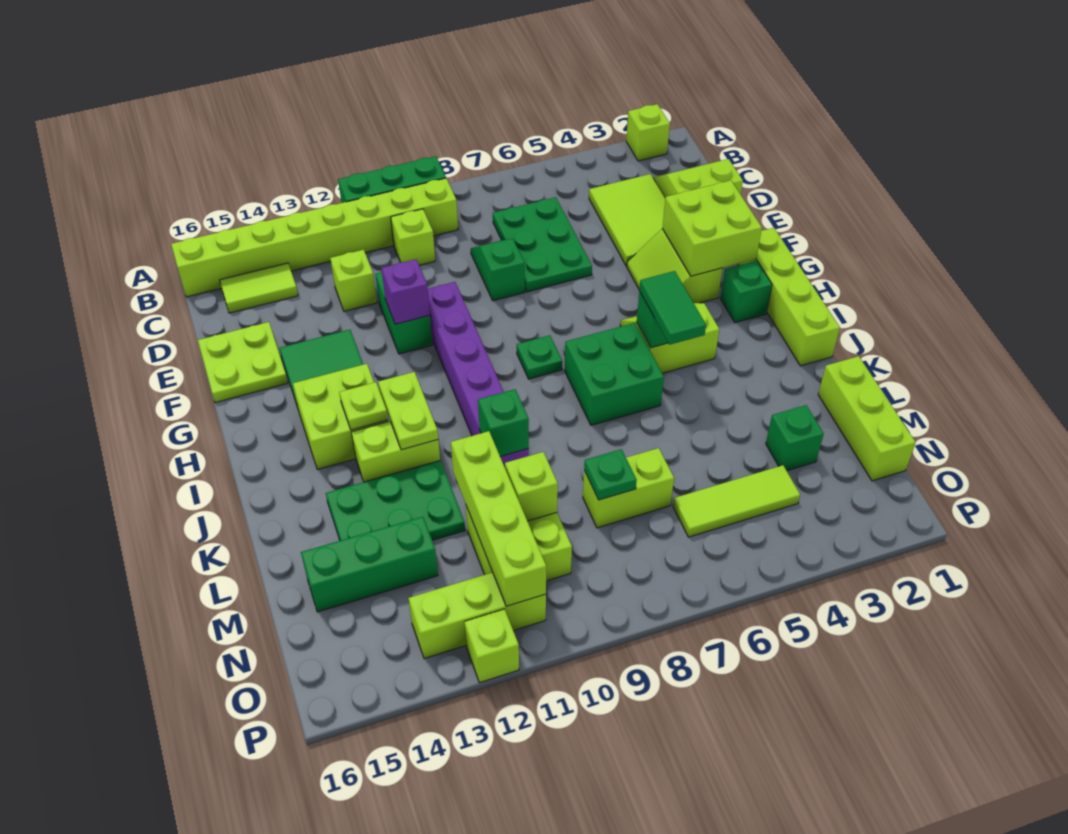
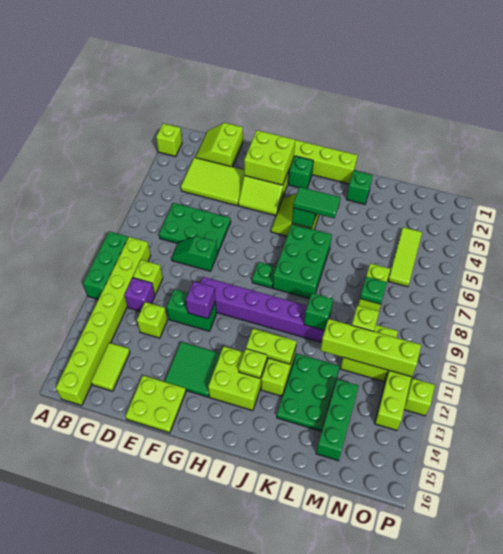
none -> purple 1x1 brick [124,278,155,311]
green 2x2 brick [564,323,664,425] -> green 2x3 brick [273,224,332,299]
lime 1x3 brick [818,356,916,481] -> none
green 1x1 brick [766,405,824,471] -> green 1x1 brick moved to [347,170,373,204]

